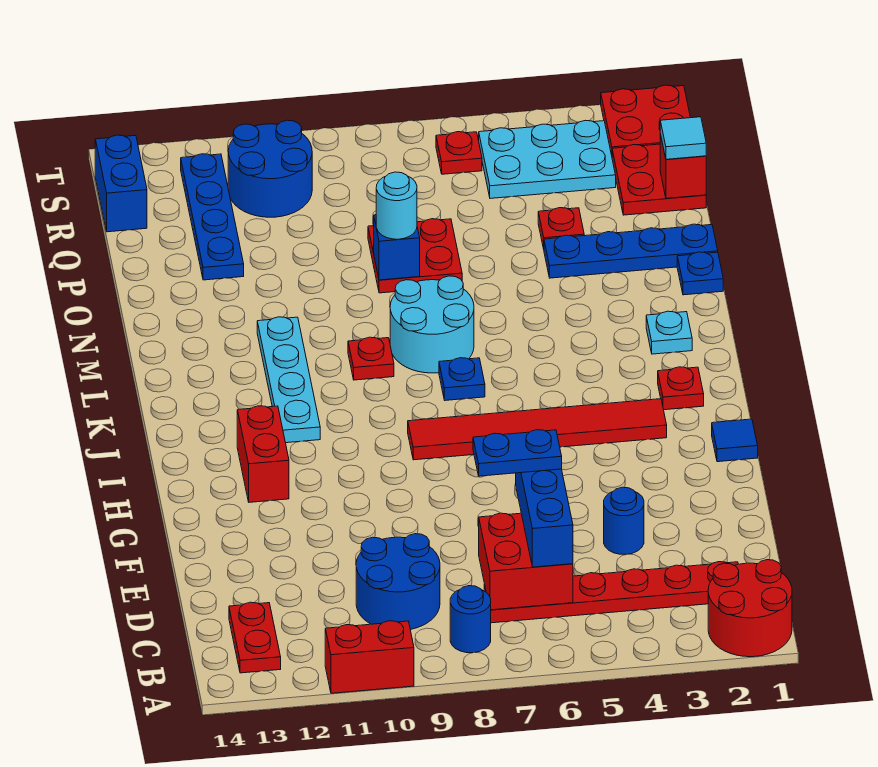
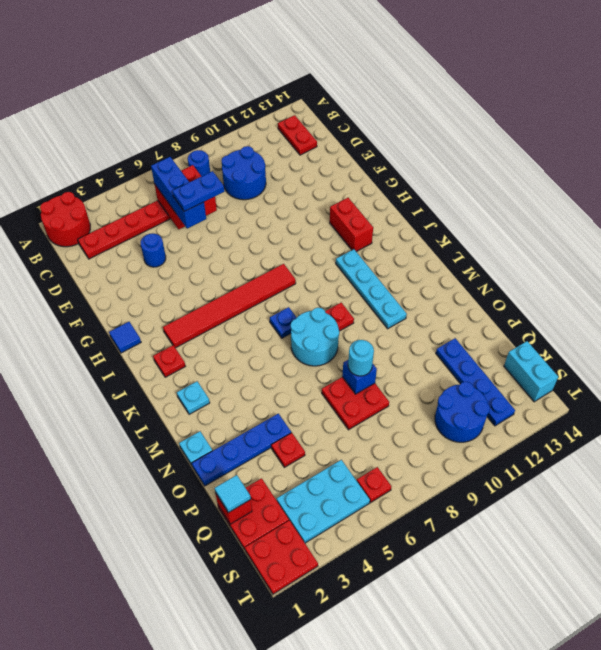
red 1x2 brick [325,621,414,693] -> none
blue 1x1 plate [677,252,723,295] -> cyan 1x1 plate [179,431,212,465]
blue 1x2 brick [95,135,147,232] -> cyan 1x2 brick [504,341,558,402]

